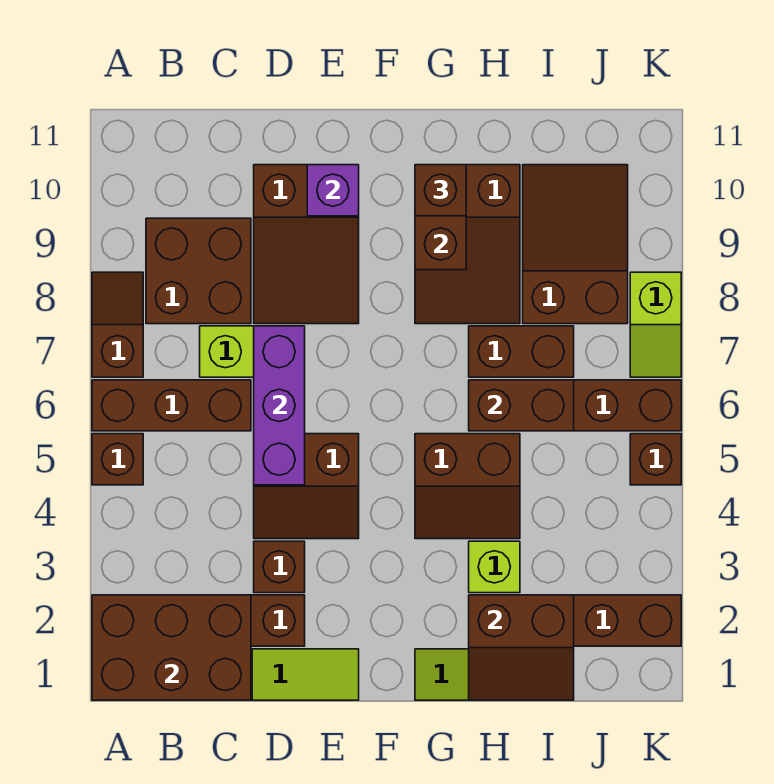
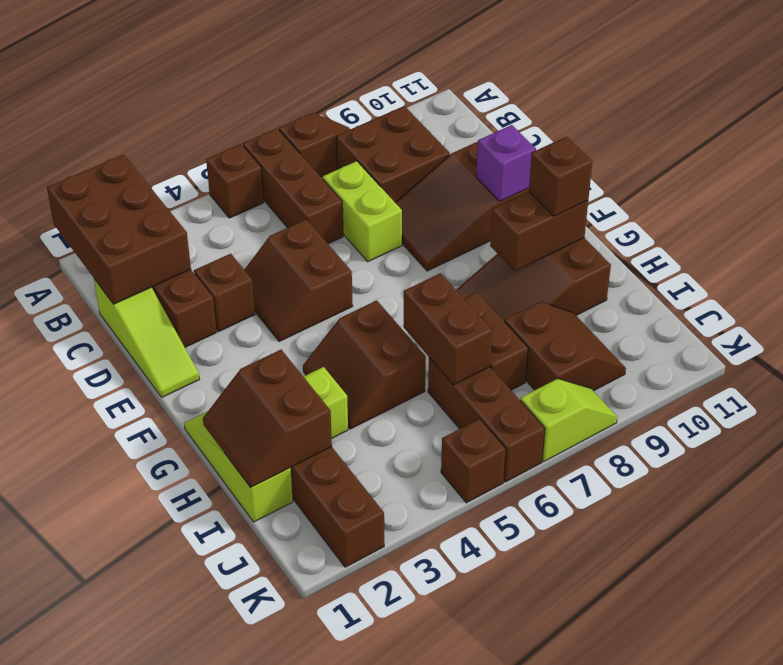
purple 1x3 brick [254,326,305,485] -> none
brown 2x3 slope [523,165,628,324] -> brown 2x2 slope [505,302,626,391]
lime 1x2 slope [630,272,681,377] -> lime 1x2 slope turned to [520,379,617,462]

